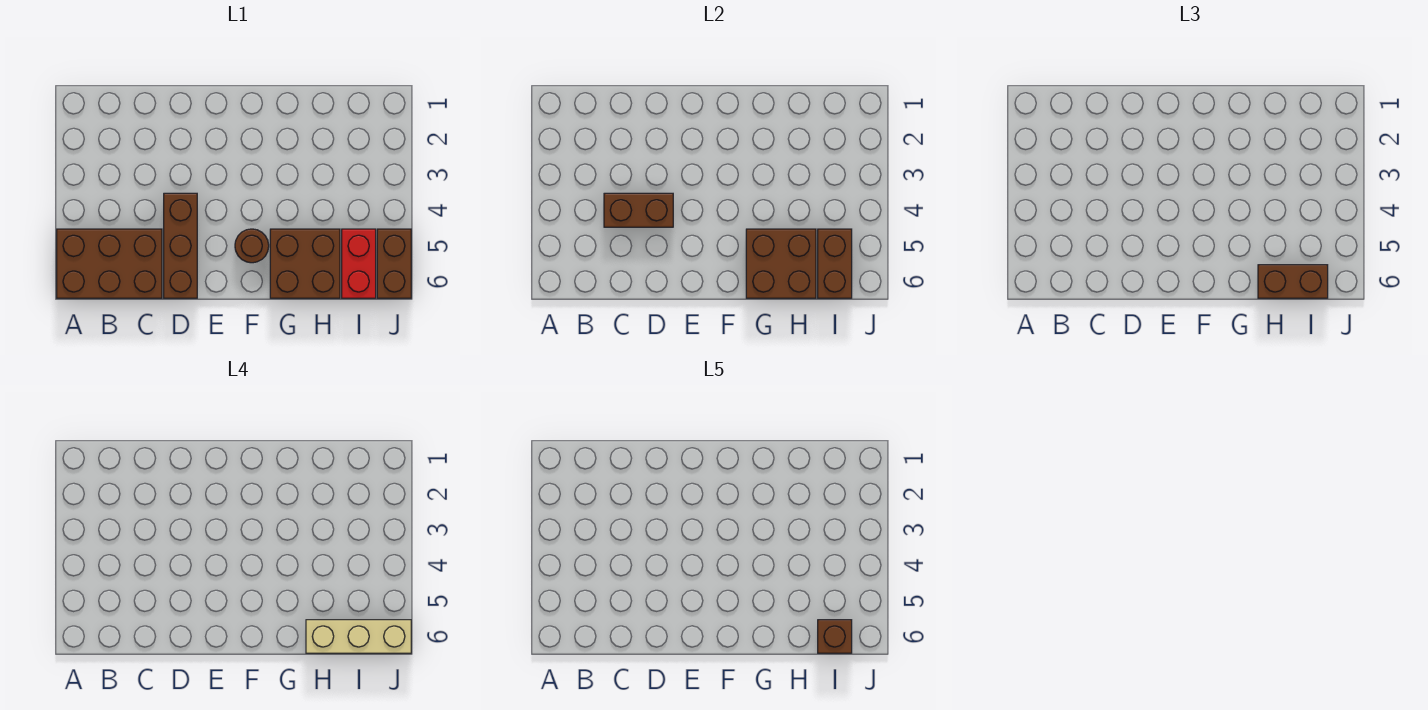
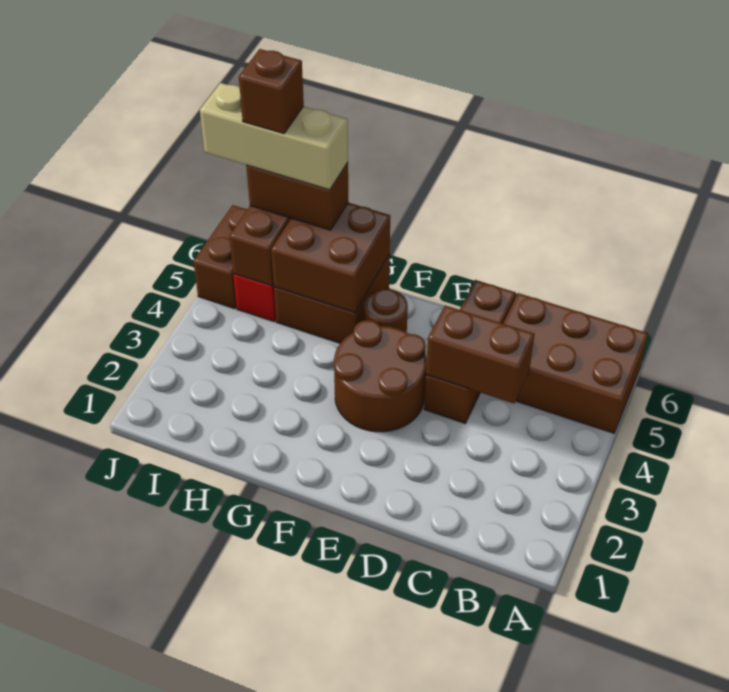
none -> brown 2x2 round brick [334,320,427,432]

